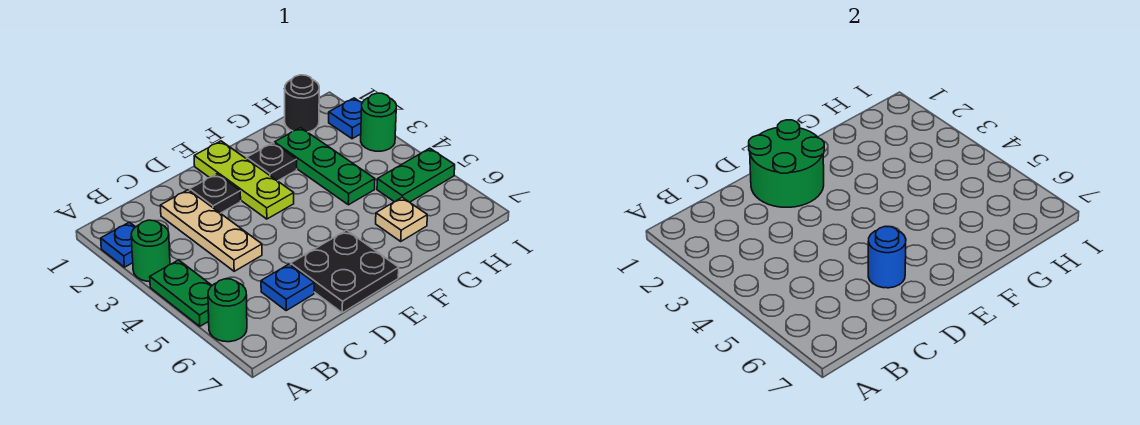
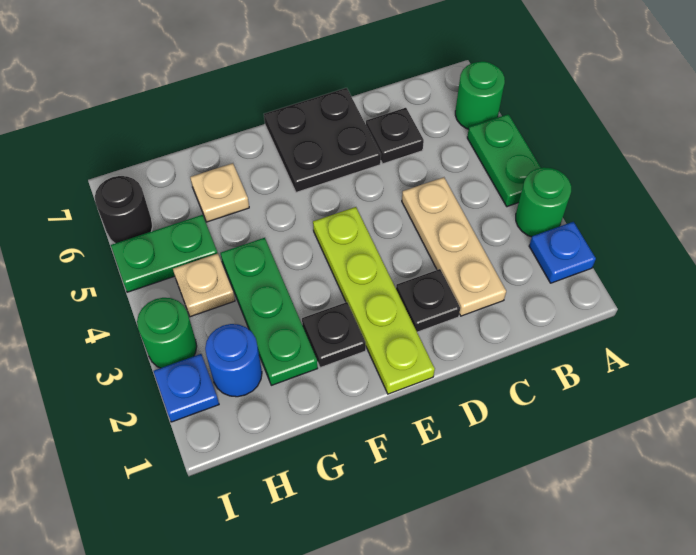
blue 1x1 plate [261,264,314,310] -> black 1x1 plate [366,108,424,164]
green 2x2 round brick [749,120,824,207] -> none
blue 1x1 round brick [868,226,906,288] -> blue 1x1 round brick moved to [205,324,262,397]
lime 1x3 plate [194,141,294,219] -> lime 1x4 plate [313,207,435,394]
black 1x1 round brick [285,75,319,132] -> black 1x1 round brick moved to [95,176,153,243]
none -> tan 1x1 plate [173,254,235,317]

